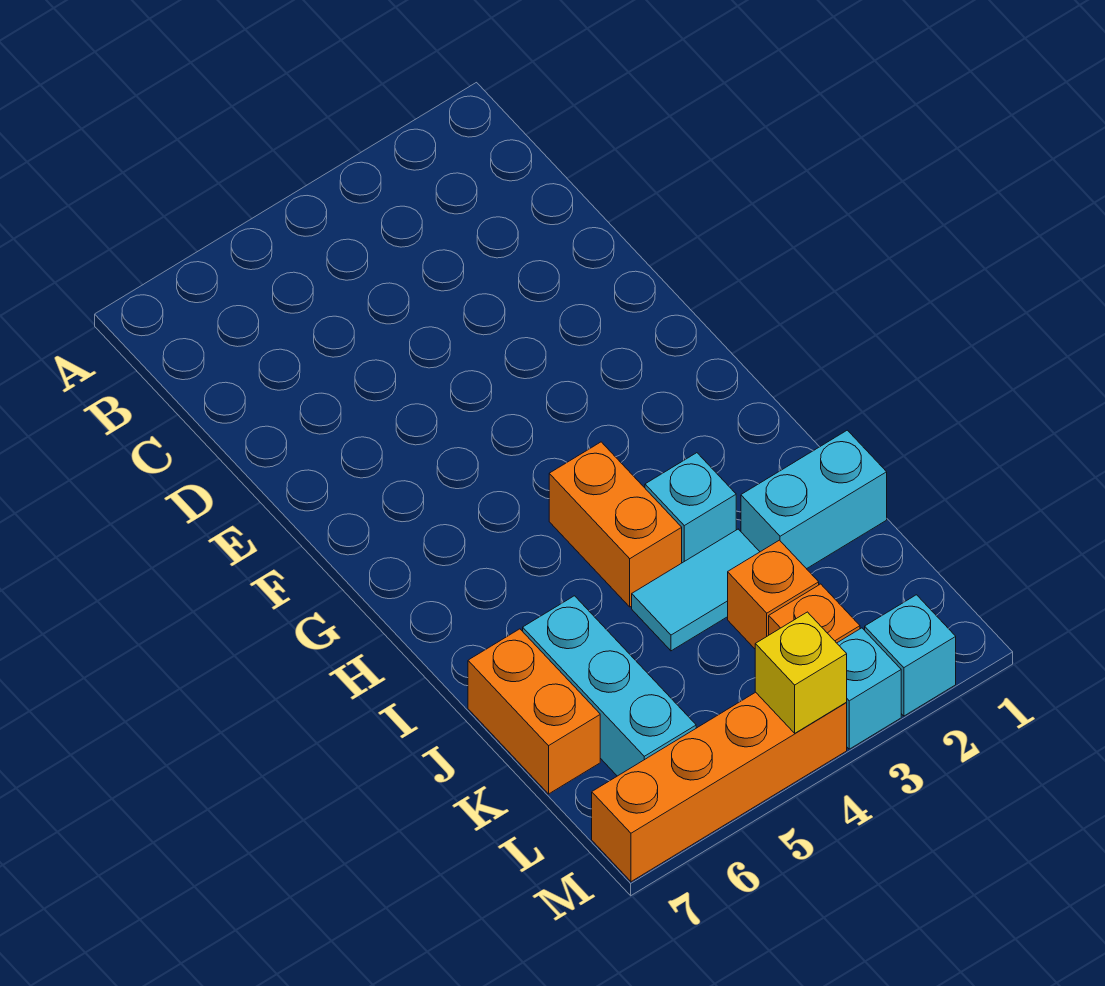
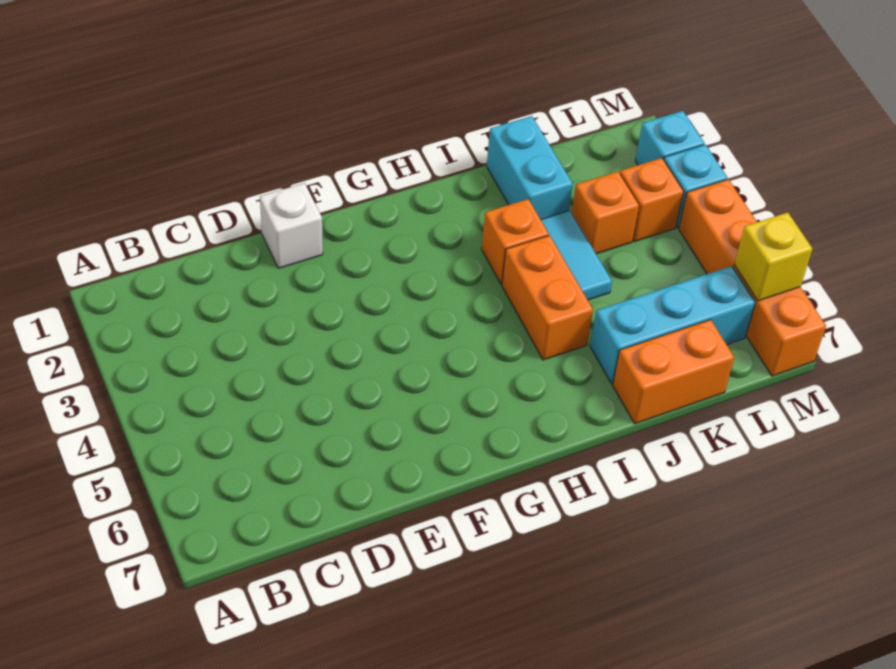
none -> white 1x1 brick [260,183,323,268]
orange 1x2 brick [549,442,682,607] -> orange 1x2 brick turned to [502,235,593,360]
cyan 1x1 brick [645,453,736,563] -> orange 1x1 brick [482,199,549,284]
yellow 1x1 brick [755,612,847,733] -> yellow 1x1 brick moved to [734,212,812,301]

